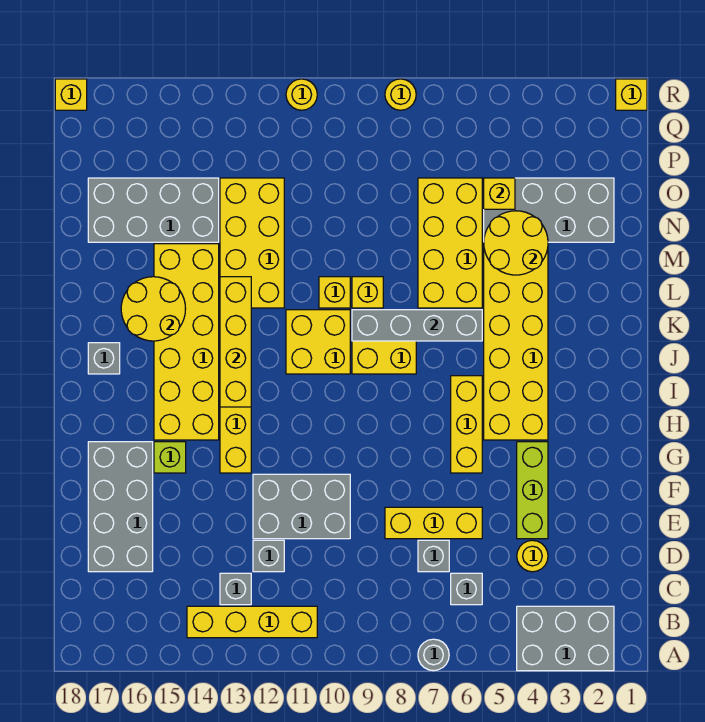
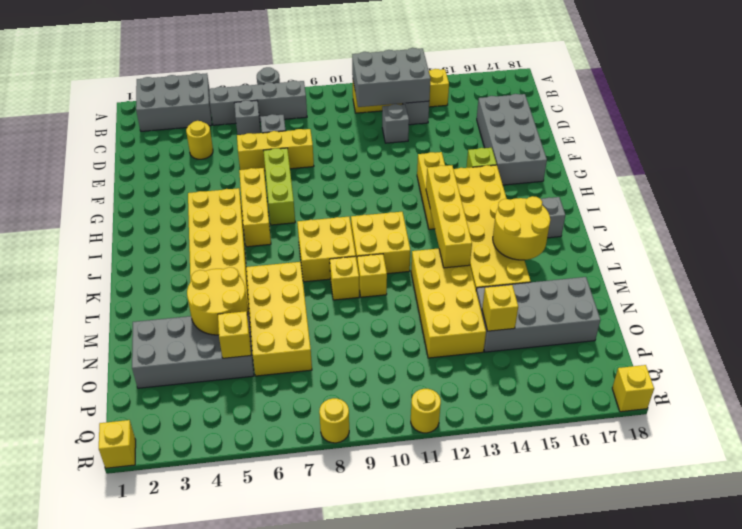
lime 1x3 brick [517,442,548,539] -> lime 1x3 brick moved to [263,148,295,225]
grey 2x3 brick [253,474,350,539] -> grey 2x3 brick moved to [352,48,431,107]
grey 1x4 brick [352,310,482,341] -> grey 1x4 brick moved to [209,81,307,125]
none -> yellow 1x1 brick [482,285,518,331]

